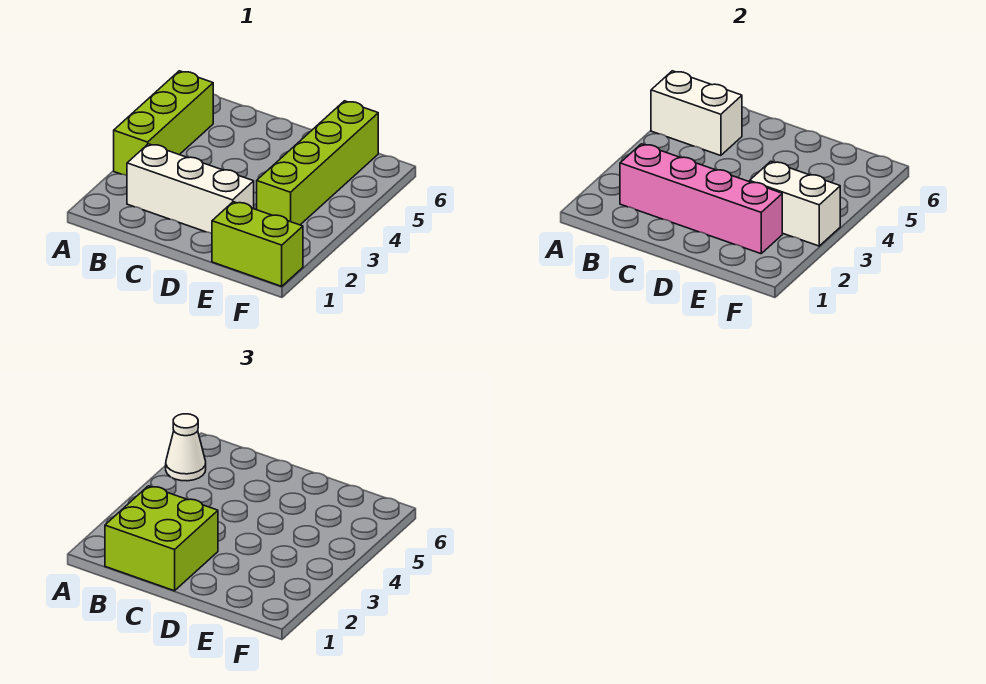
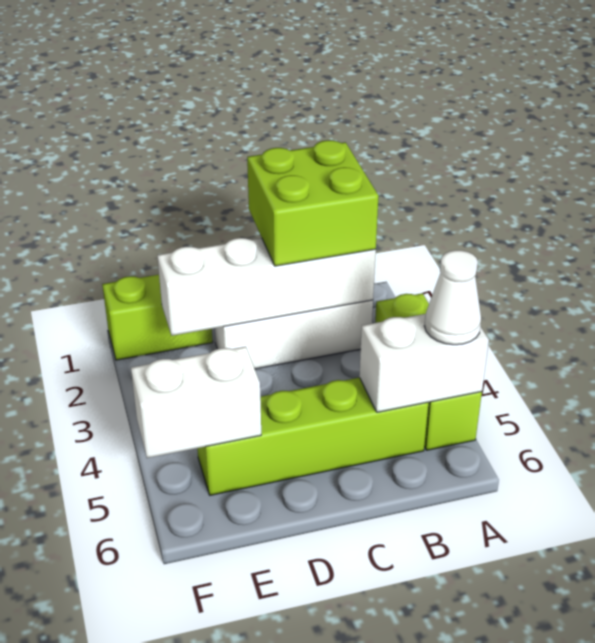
pink 1x4 brick [620,144,782,254] -> white 1x4 brick [157,238,376,336]
lime 1x4 brick [257,101,378,225] -> lime 1x4 brick turned to [197,378,428,495]
white 1x2 brick [750,161,840,246] -> white 1x2 brick moved to [131,347,261,458]

